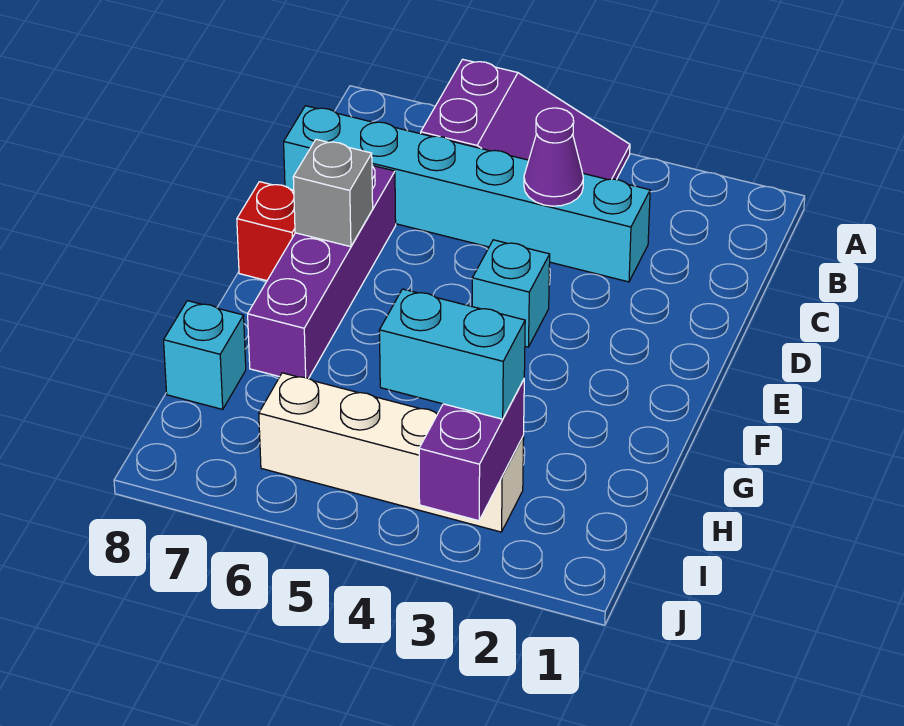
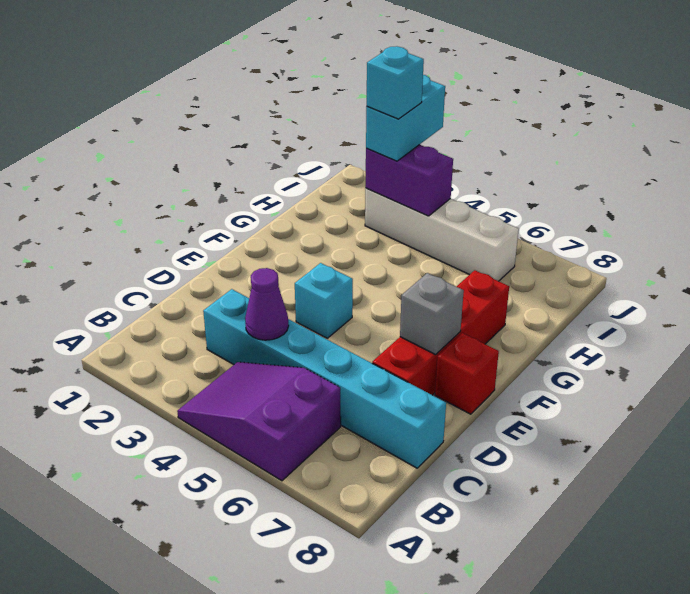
purple 1x4 brick [248,165,396,379] -> red 1x4 brick [372,270,509,395]
cyan 1x1 brick [164,301,246,409] -> cyan 1x1 brick moved to [367,46,424,119]
purple 1x2 brick [419,380,524,521] -> purple 1x2 brick turned to [365,145,453,216]
cyan 1x2 brick [379,289,525,419] -> cyan 1x2 brick turned to [366,75,445,161]

